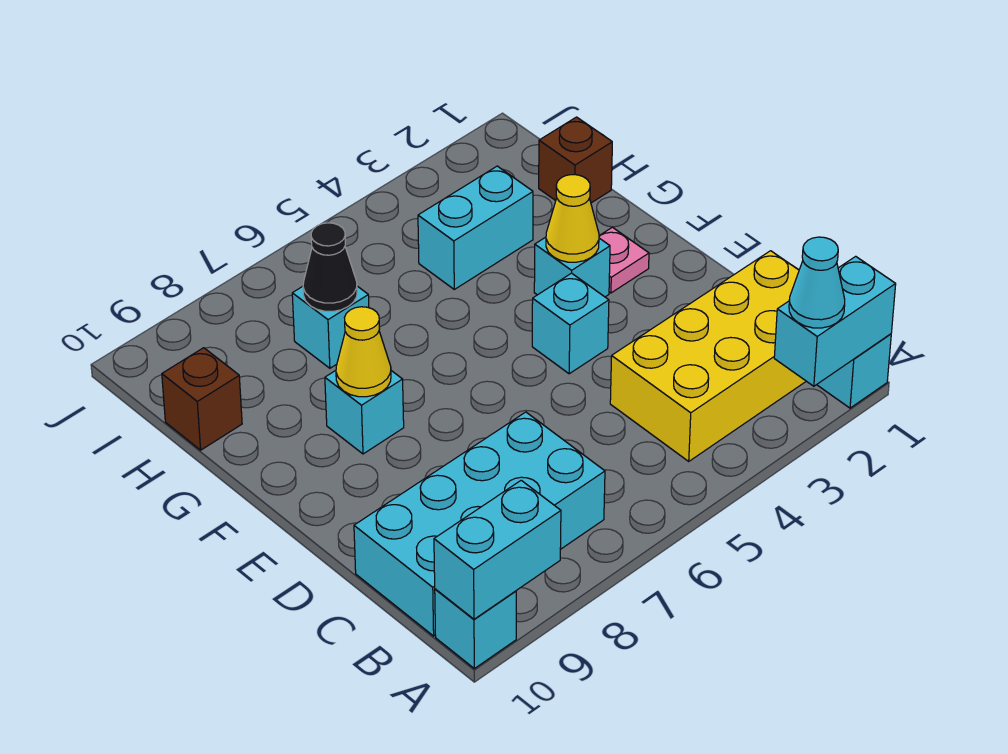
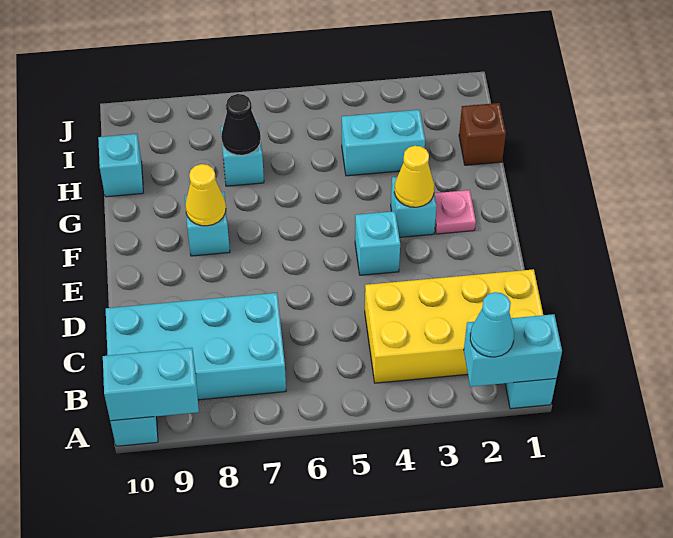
brown 1x1 brick [162,348,242,450] -> cyan 1x1 brick [98,134,143,197]

